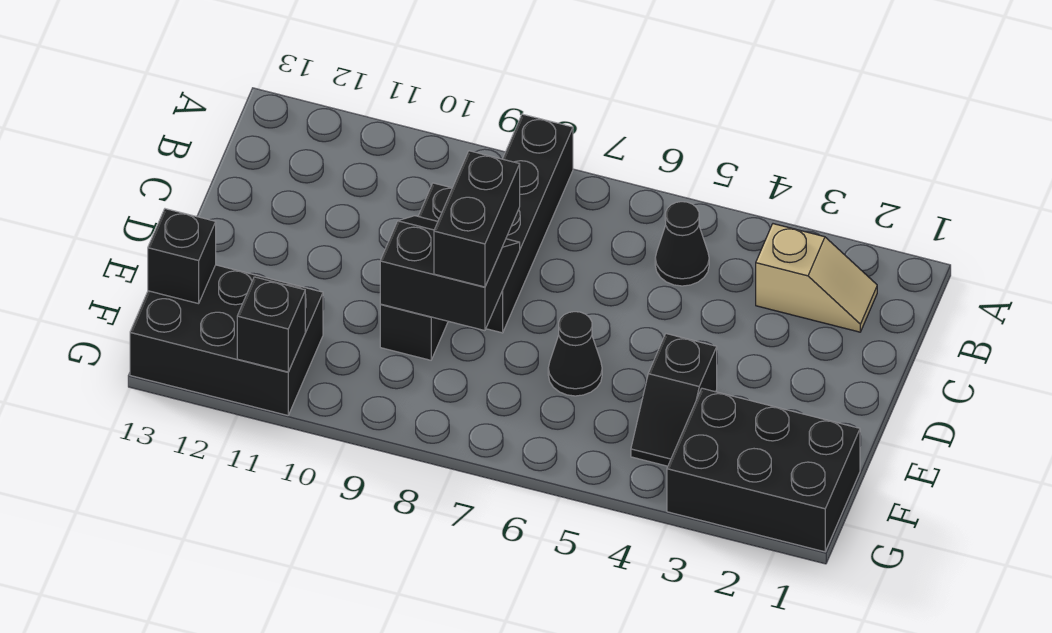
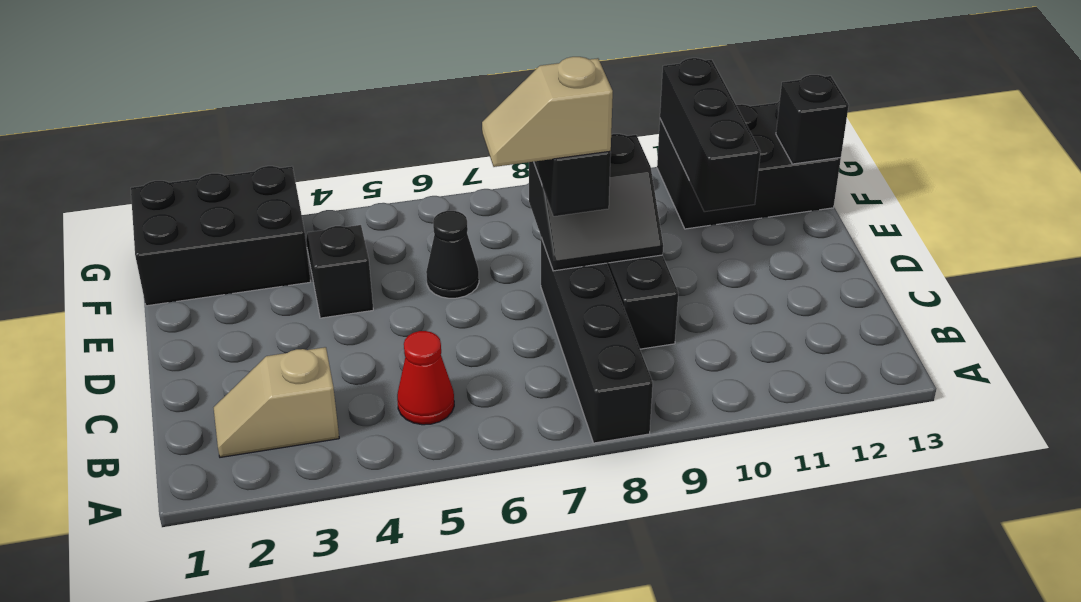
black 1x1 cone [655,202,709,286] -> red 1x1 cone [397,331,454,425]
none -> tan 1x2 slope [482,57,613,167]
black 1x1 brick [237,277,305,372] -> black 1x3 brick [660,58,761,212]

